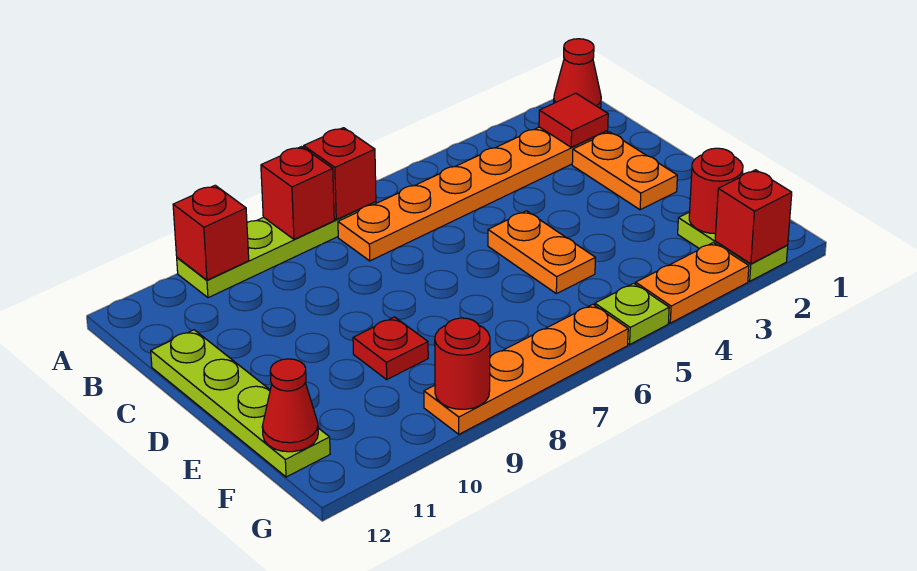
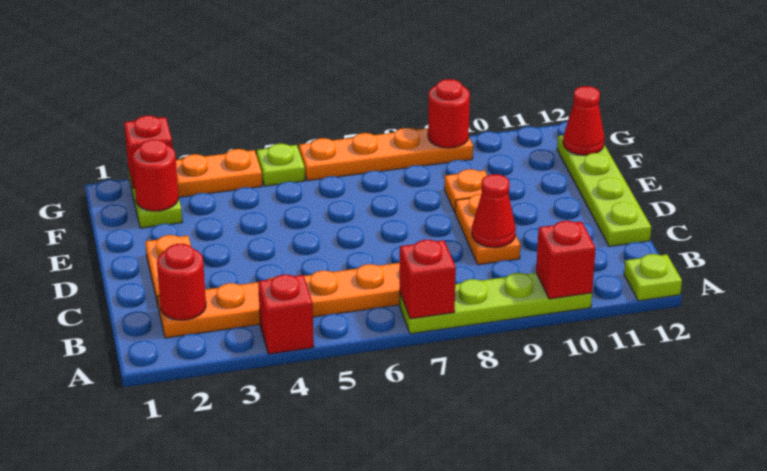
red 1x1 cone [554,39,601,109] -> red 1x1 cone moved to [472,174,516,247]
red 1x1 brick [261,147,334,239] -> red 1x1 brick moved to [258,275,314,354]
none -> lime 1x1 plate [624,254,682,301]
red 1x1 tile [539,93,608,147] -> red 1x1 round brick [157,244,206,320]
orange 1x2 plate [488,211,595,294] -> orange 1x2 plate moved to [455,194,520,265]
red 1x1 plate [353,317,428,379] -> orange 1x1 plate [444,169,487,212]

